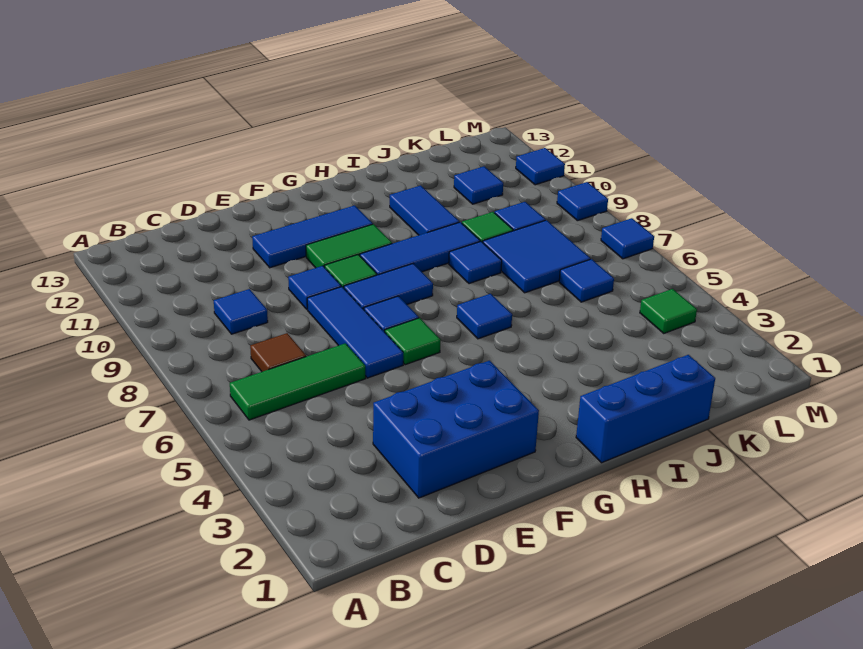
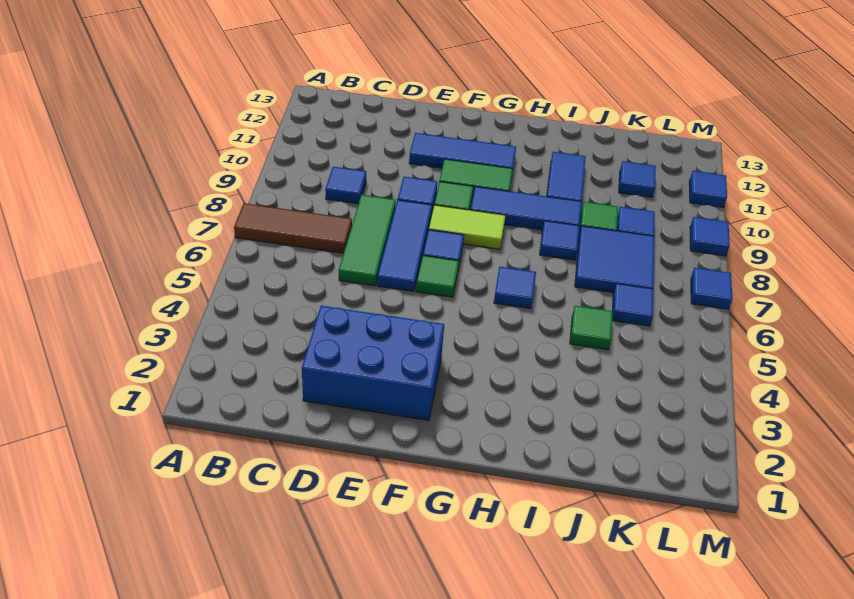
green 1x3 tile [230,343,366,420] -> green 1x3 tile turned to [339,195,396,286]
brown 1x1 tile [250,333,306,372] -> brown 1x3 tile [234,203,352,253]
blue 1x2 tile [344,264,433,309] -> lime 1x2 tile [429,205,506,249]
blue 1x3 brick [576,355,715,463] -> none
green 1x1 tile [640,289,697,333] -> green 1x1 tile moved to [570,306,613,350]

